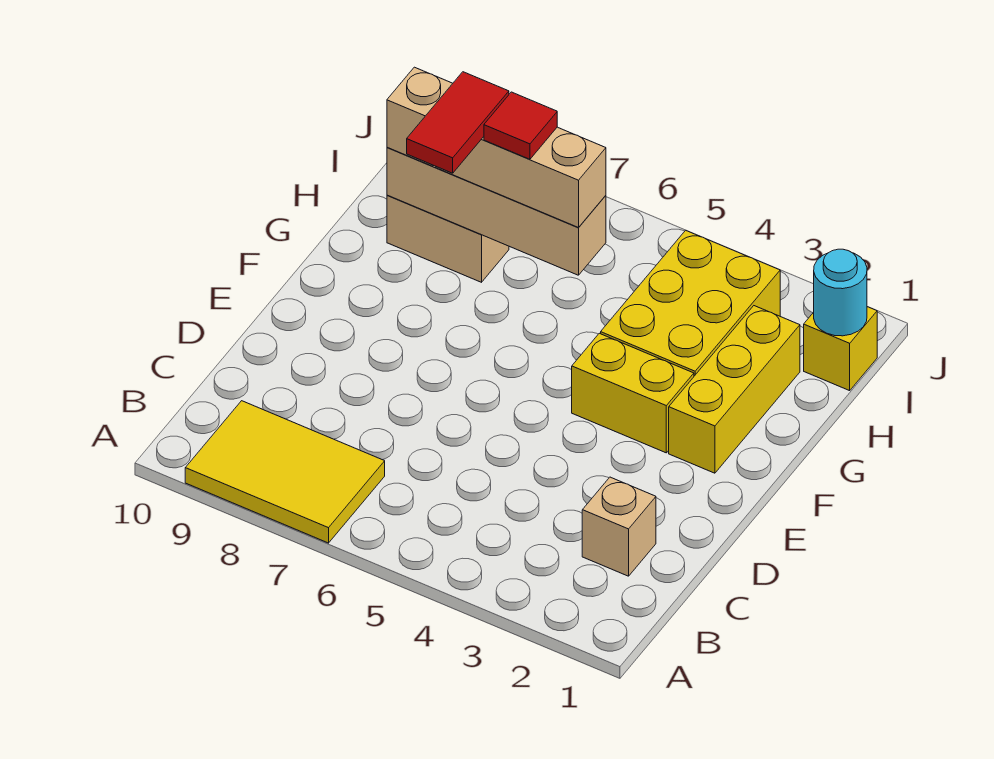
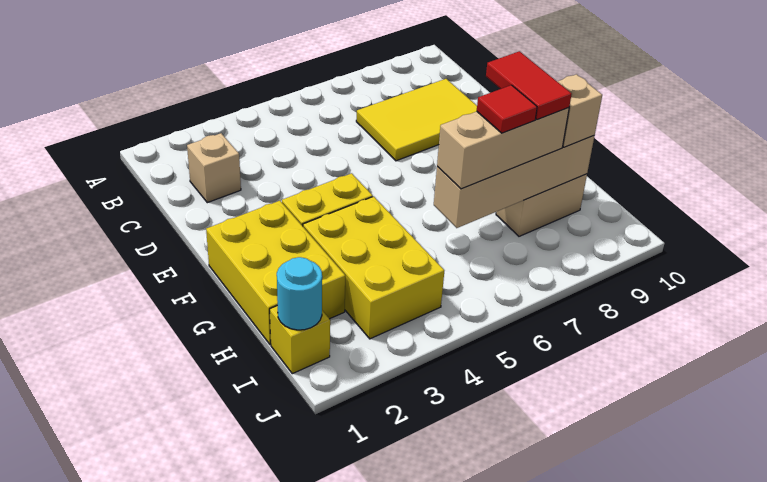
yellow 2x3 tile [185,401,385,543] -> yellow 2x3 tile moved to [356,79,477,161]
yellow 1x3 brick [669,306,800,473] -> yellow 2x3 brick [206,201,345,344]

